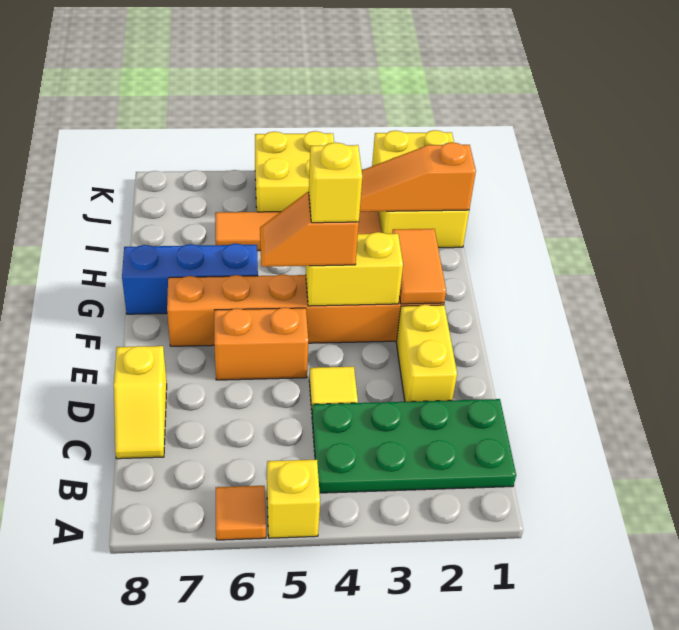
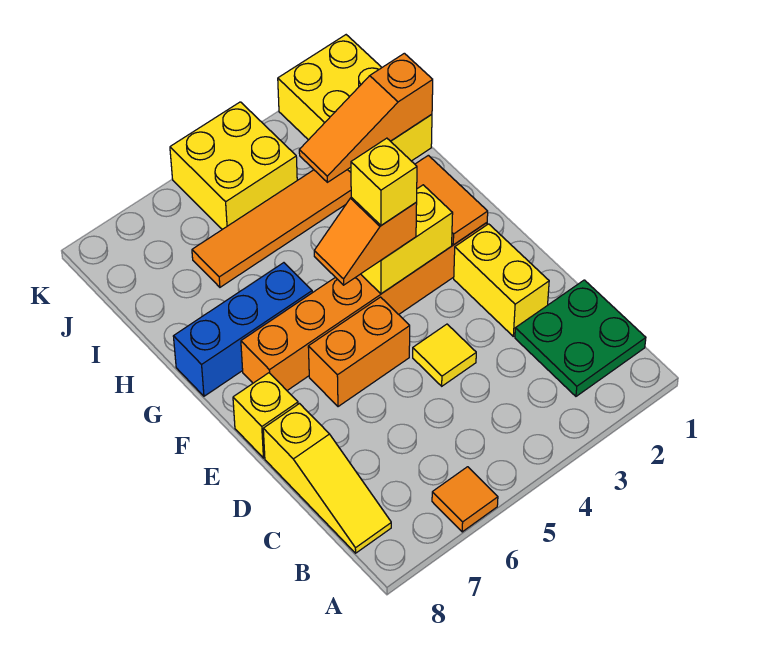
yellow 1x1 brick [267,460,320,538] -> yellow 1x1 brick moved to [233,373,298,458]
green 2x4 plate [312,399,516,493] -> green 2x2 plate [515,280,646,396]
yellow 1x2 slope [114,346,167,459] -> yellow 1x3 slope [263,404,391,553]

